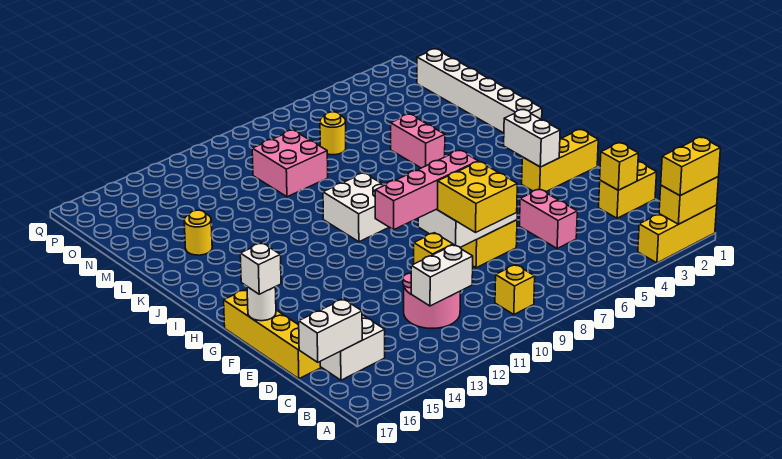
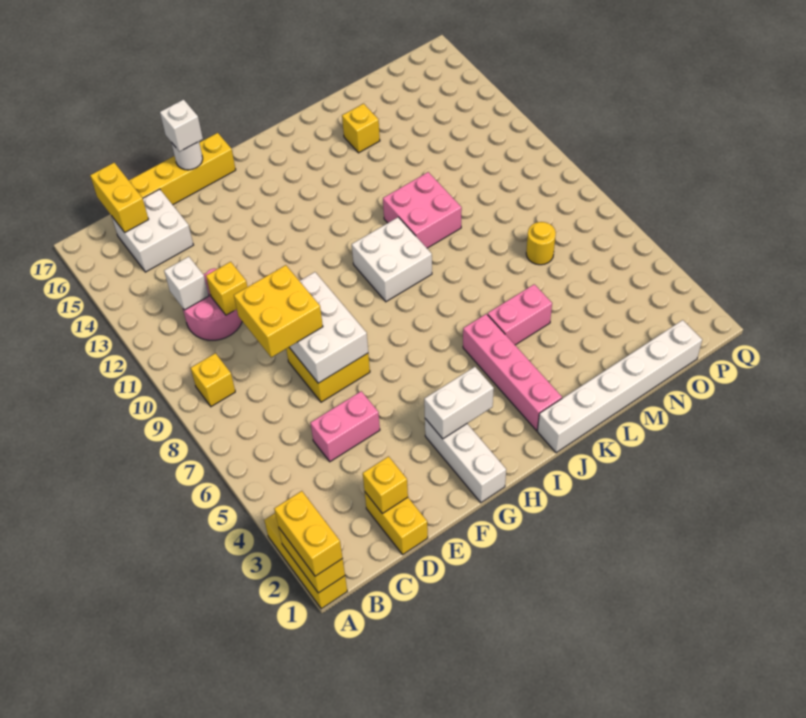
white 1x2 brick [411,245,473,306] -> white 1x1 brick [164,257,209,310]
white 1x2 brick [299,299,362,362] -> yellow 1x2 brick [90,163,149,232]
pink 1x4 brick [375,150,478,230] -> pink 1x4 brick moved to [463,314,562,431]
yellow 1x3 brick [522,130,598,192] -> white 1x3 brick [425,419,506,503]
yellow 1x1 round brick [184,210,212,255] -> yellow 1x1 brick [342,104,380,153]
pink 2x2 brick [252,130,328,197] -> pink 2x2 brick moved to [383,172,462,248]

